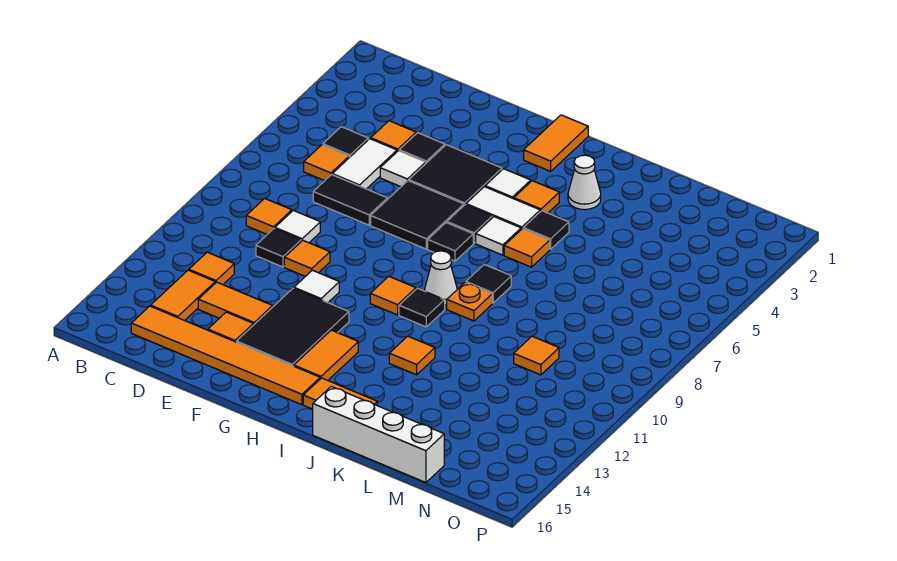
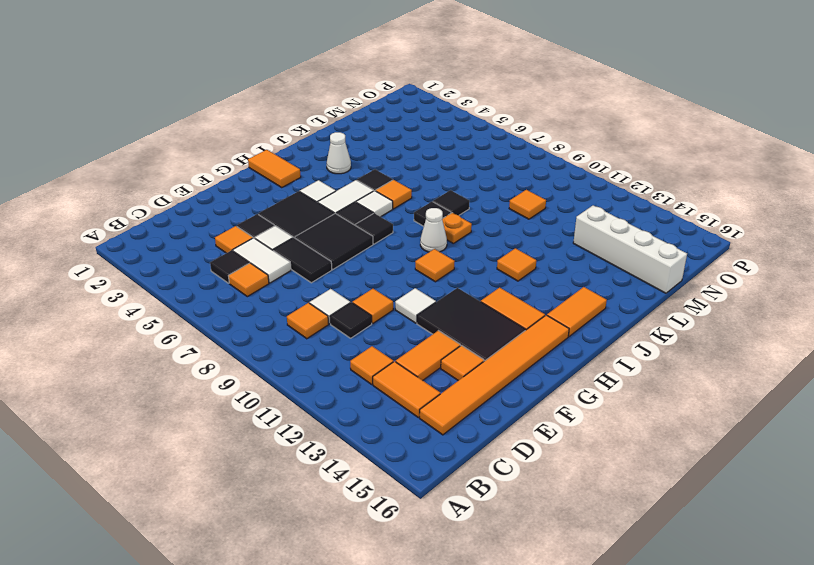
black 1x2 tile [313,175,387,225] -> black 1x2 tile turned to [273,238,332,283]
orange 1x1 tile [514,181,559,213] -> none
black 1x1 tile [399,288,445,327] -> black 1x1 tile moved to [433,190,469,215]
white 1x4 brick [313,387,444,483] -> white 1x4 brick turned to [573,205,687,293]

